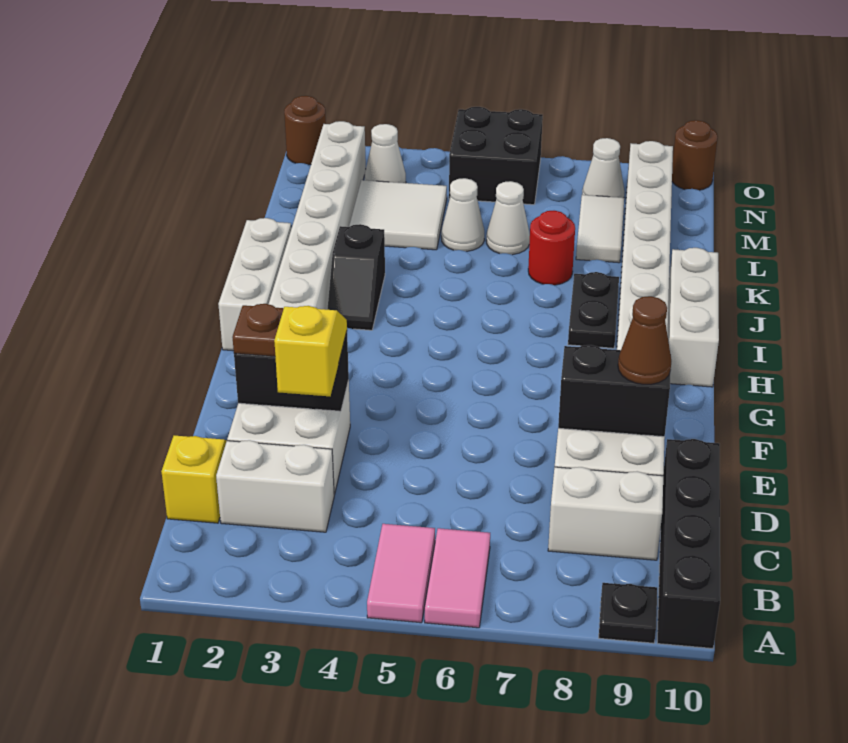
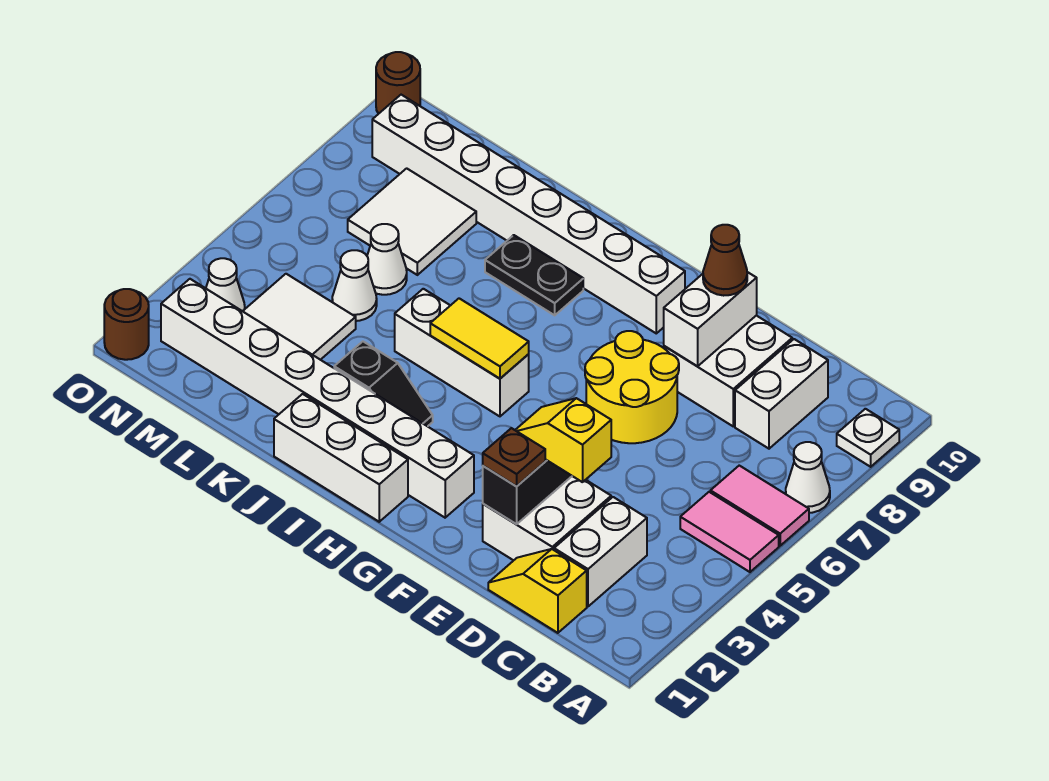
black 1x1 plate [599,583,657,643] -> white 1x1 plate [837,409,899,467]
black 1x4 brick [657,439,720,648] -> none
none -> yellow 2x2 round brick [585,331,679,443]
black 1x2 brick [558,345,671,437] -> white 1x2 brick [664,272,757,366]
none -> yellow 1x2 tile [430,298,529,379]
white 1x3 brick [667,248,719,387] -> white 1x3 brick moved to [395,289,529,416]
red 1x1 round brick [528,211,575,285] -> none
white 1x2 tile [576,195,624,263] -> white 2x2 tile [348,168,476,275]
black 2x2 brick [449,107,543,205] -> none
white 1x1 cone [582,138,625,198] -> white 1x1 cone moved to [786,442,830,513]

